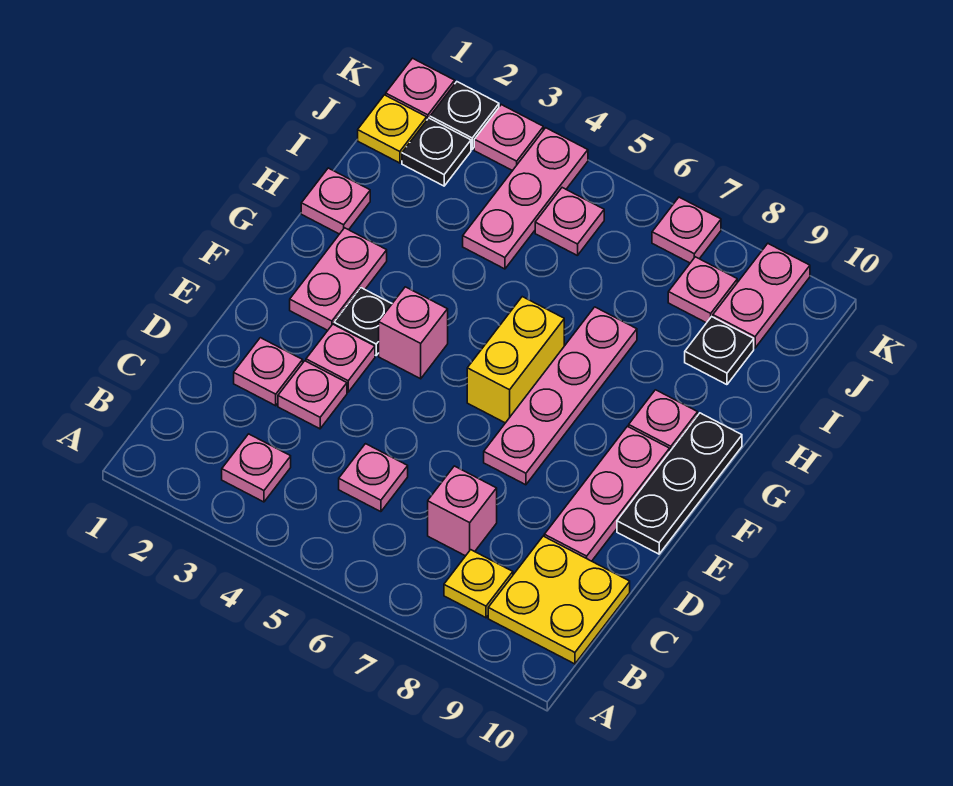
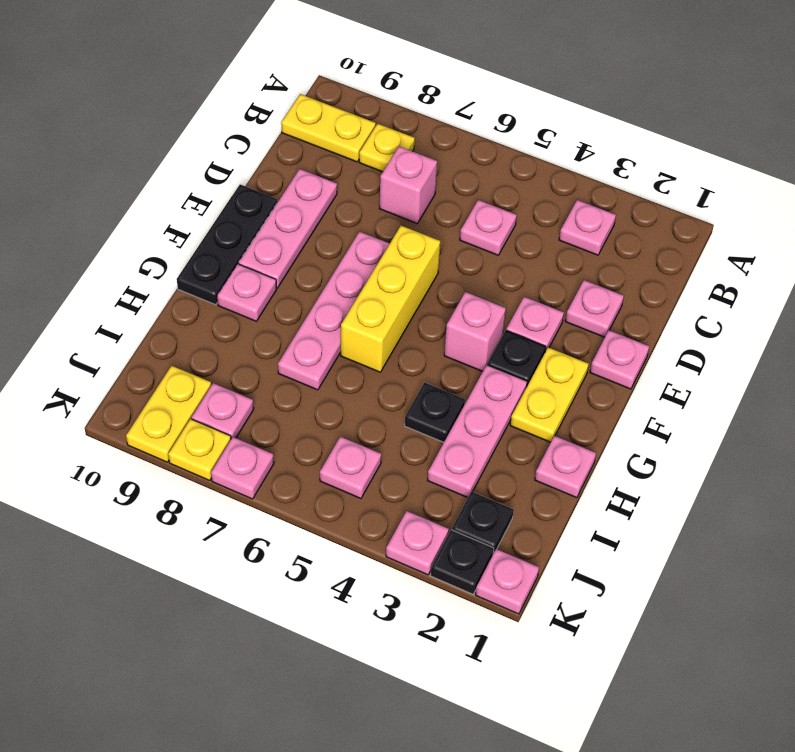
yellow 2x2 plate [488,536,630,664] -> yellow 1x2 plate [281,94,376,162]
pink 1x1 plate [278,361,347,429] -> pink 1x1 plate moved to [590,330,649,389]
pink 1x2 plate [290,228,387,330] -> yellow 1x2 plate [510,347,589,442]
yellow 1x2 brick [467,297,564,423] -> yellow 1x3 brick [341,226,440,372]
pink 1x3 plate [463,128,588,269] -> pink 1x3 plate moved to [428,365,527,498]
black 1x1 plate [685,317,754,385] -> black 1x1 plate moved to [405,383,465,442]
yellow 1x1 plate [358,95,427,163] -> yellow 1x1 plate moved to [168,419,231,481]
pink 1x2 plate [713,244,810,348] -> yellow 1x2 plate [126,366,211,462]

